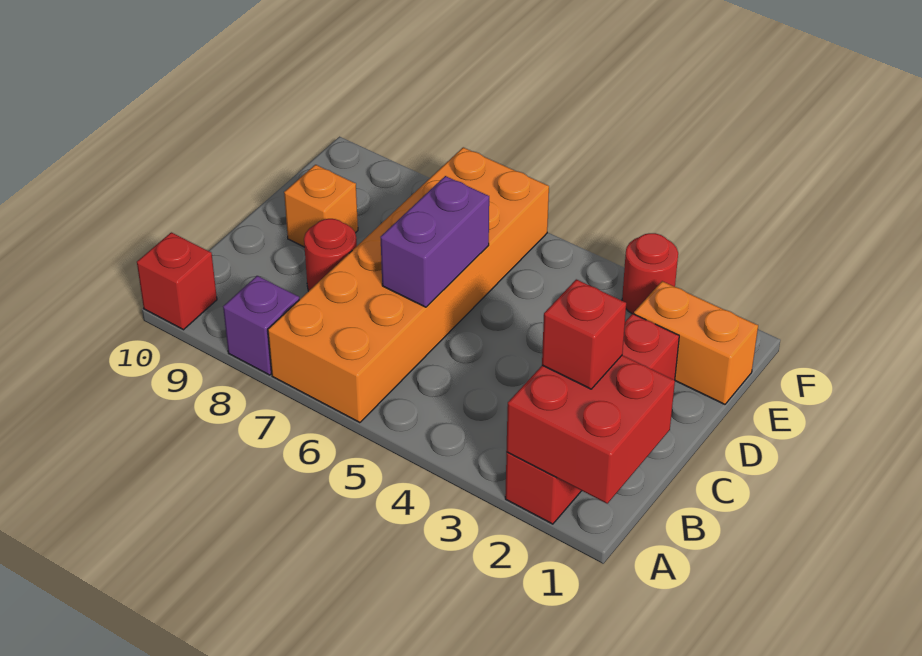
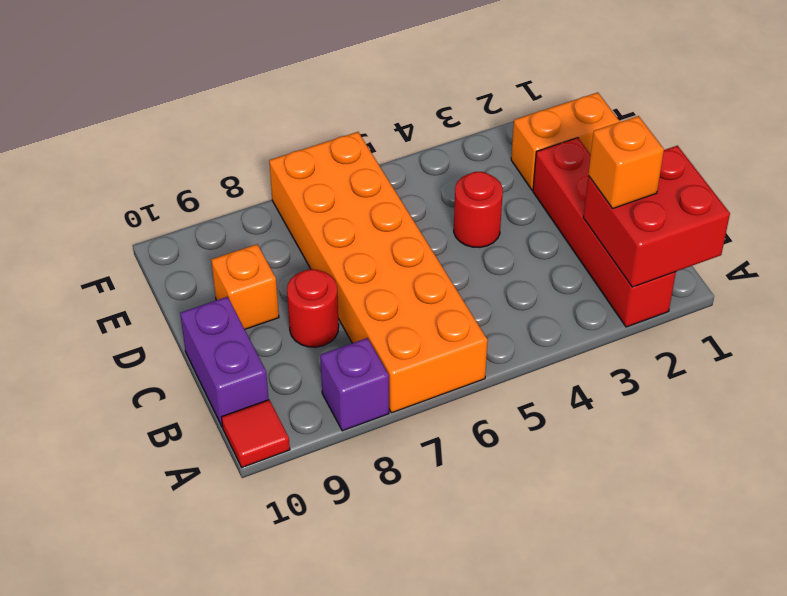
red 1x1 brick [137,232,217,330] -> red 1x1 tile [222,400,290,467]
red 1x1 brick [542,279,626,389] -> orange 1x1 brick [588,116,664,209]
purple 1x2 brick [381,176,489,307] -> purple 1x2 brick moved to [180,297,269,427]
red 1x1 round brick [622,233,678,314] -> red 1x1 round brick moved to [454,172,503,247]

